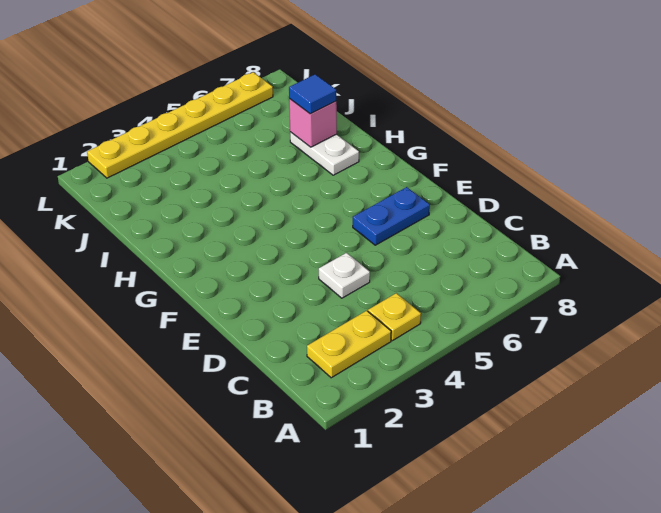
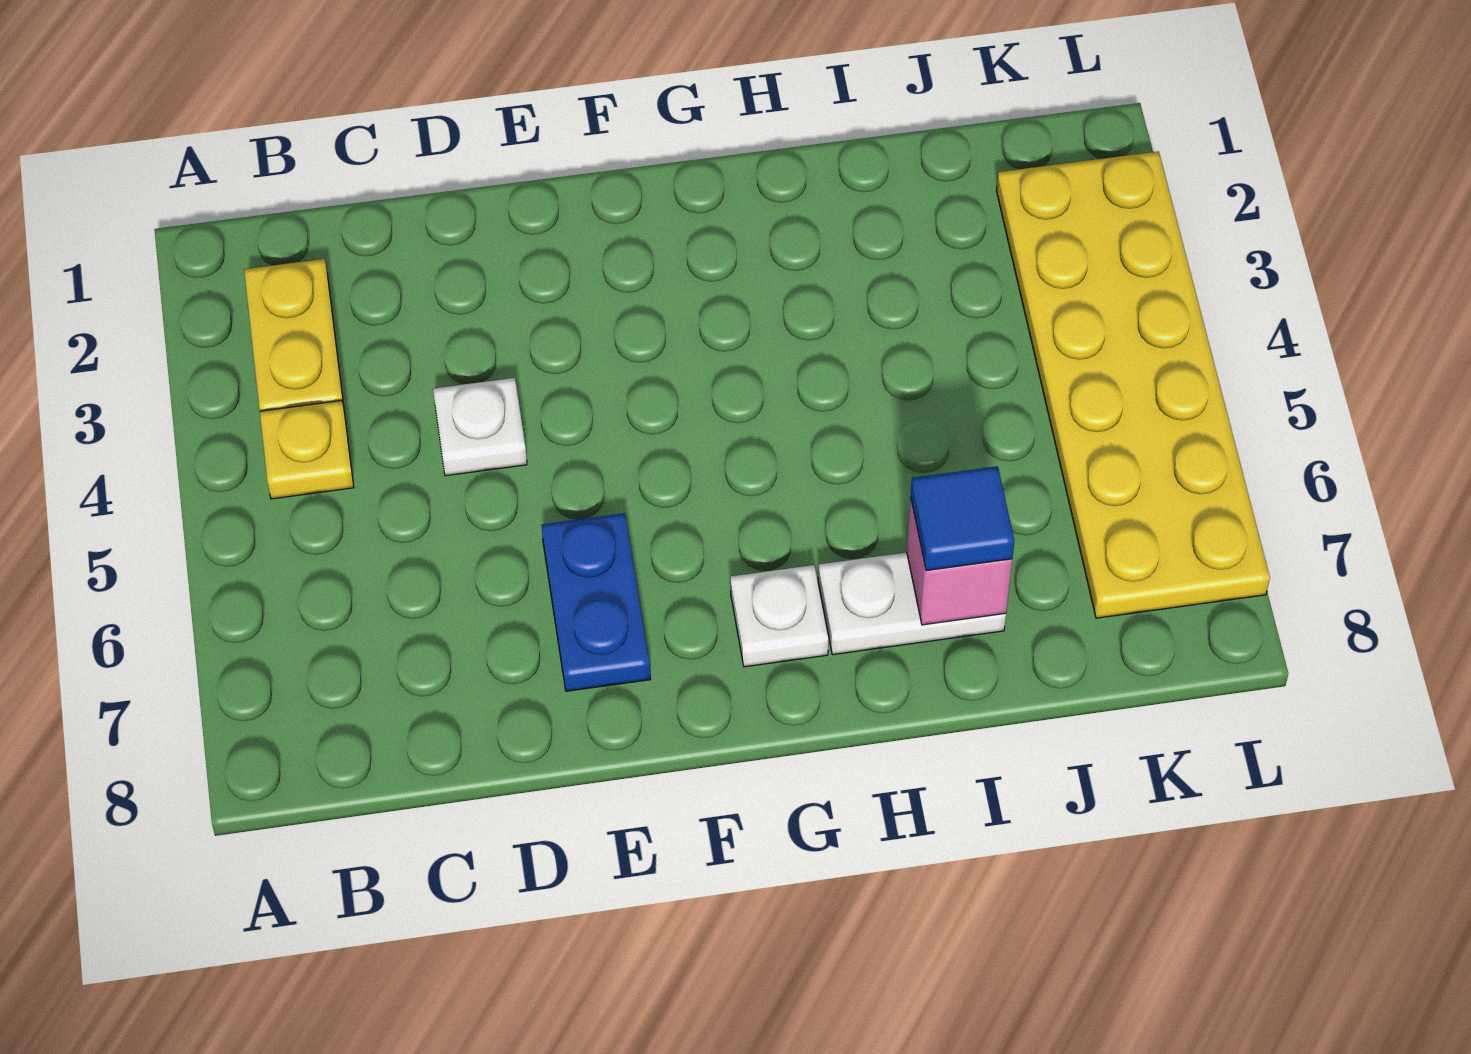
none -> white 1x1 plate [730,565,829,667]
yellow 1x6 plate [87,72,273,178] -> yellow 2x6 plate [997,151,1270,618]

